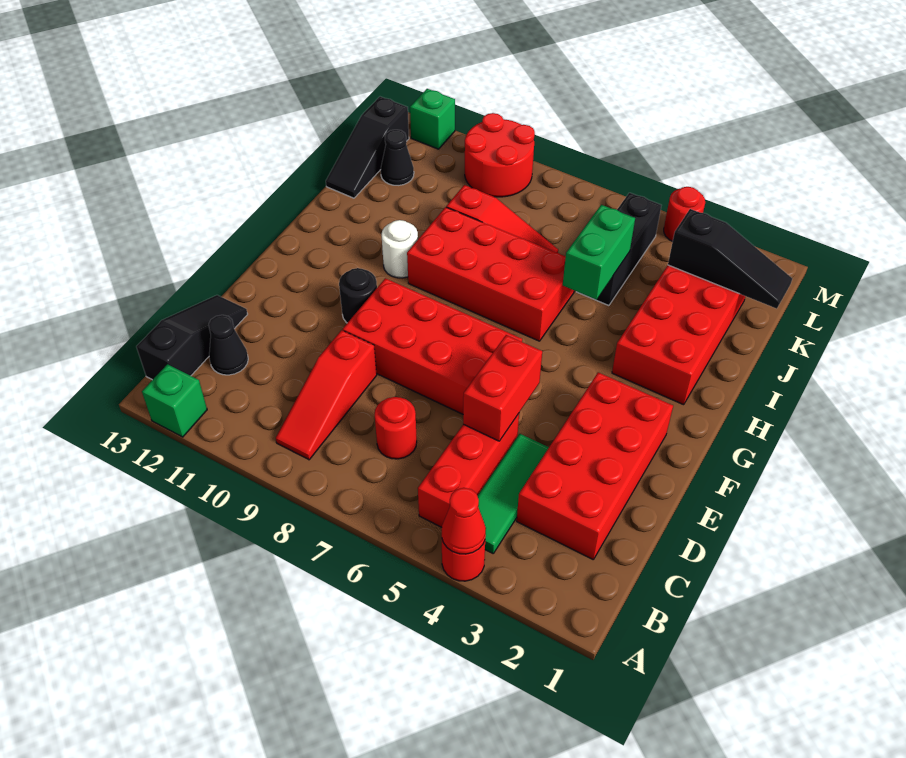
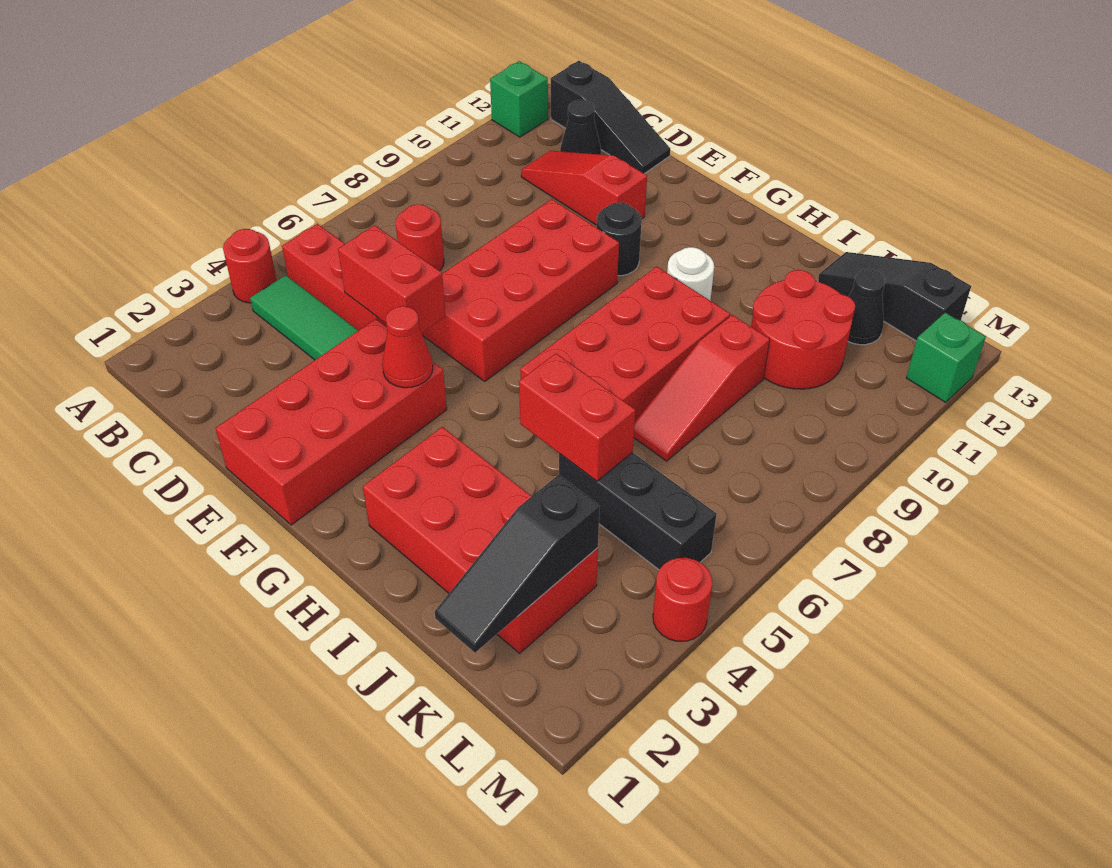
red 1x1 cone [442,488,486,554] -> red 1x1 cone moved to [382,306,433,388]
red 1x3 slope [276,330,377,460] -> red 1x3 slope moved to [521,151,647,225]
red 2x4 brick [517,372,673,560] -> red 2x4 brick turned to [215,319,447,525]
green 1x2 brick [563,205,635,300] -> red 1x2 brick [519,354,635,481]
red 2x2 round brick [465,113,535,197] -> red 2x2 round brick moved to [751,270,855,389]

